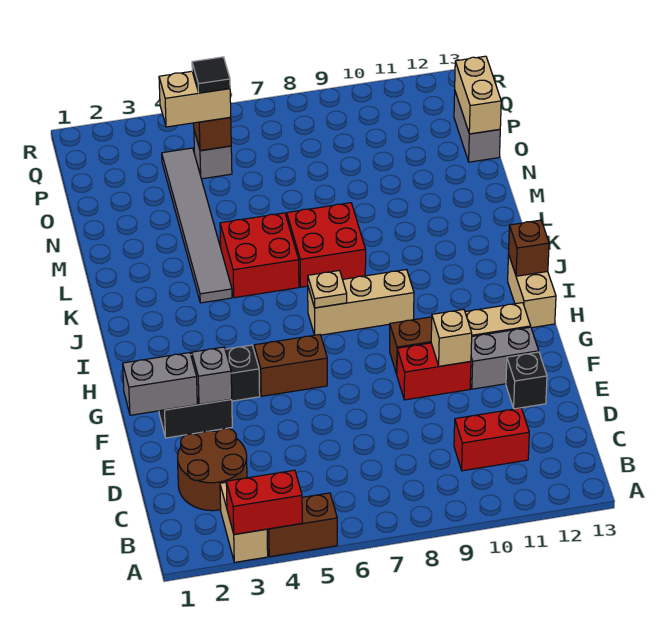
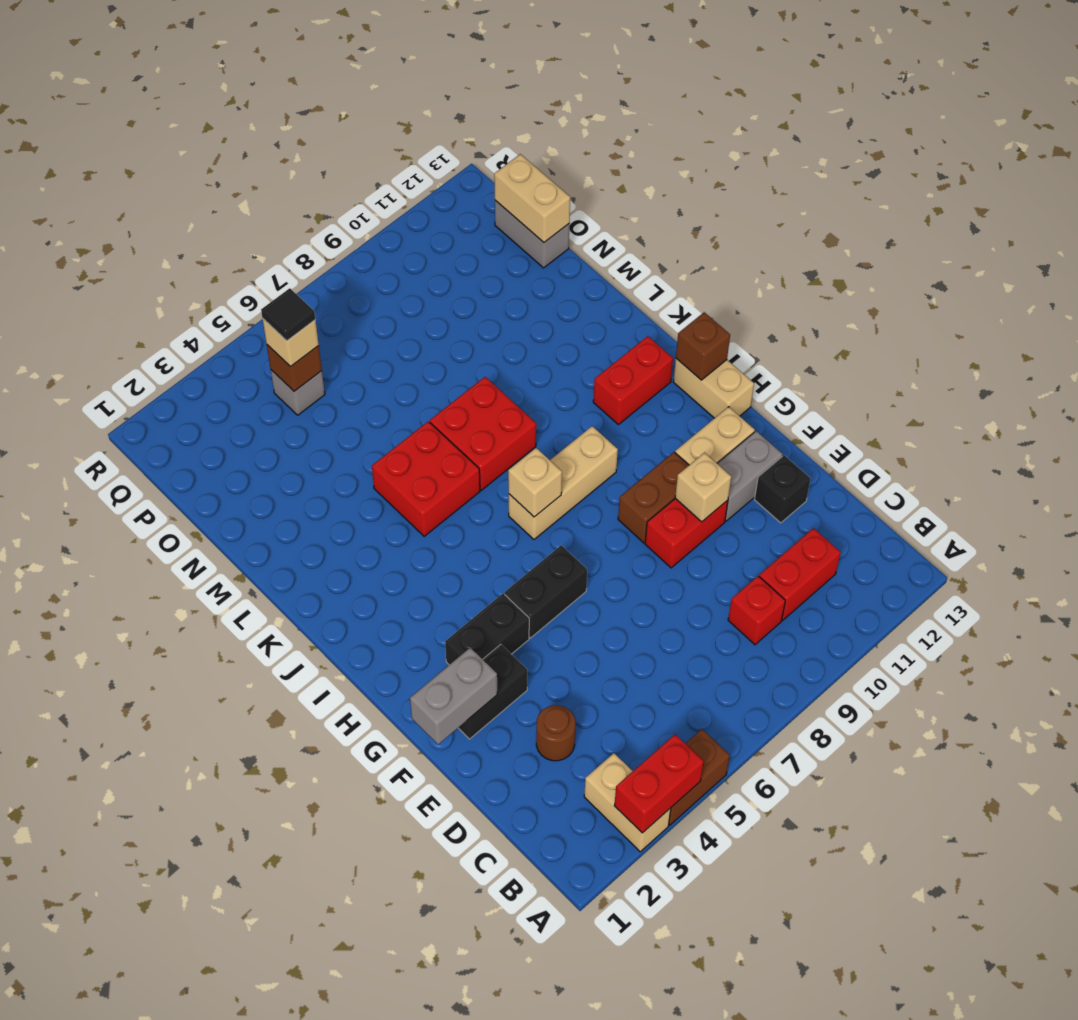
brown 2x2 round brick [178,428,247,511] -> brown 1x1 round brick [536,705,576,761]
none -> red 1x1 brick [728,576,785,645]
grey 1x1 brick [192,347,232,404] -> none
brown 1x2 brick [254,335,327,396] -> black 1x2 brick [505,545,587,638]
tan 1x1 plate [308,270,347,308] -> tan 1x1 brick [508,448,562,517]
none -> red 1x2 brick [593,336,673,425]
grey 1x6 tile [162,148,232,303] -> none
tan 1x2 brick [159,71,231,127] -> tan 1x1 brick [263,319,319,366]

